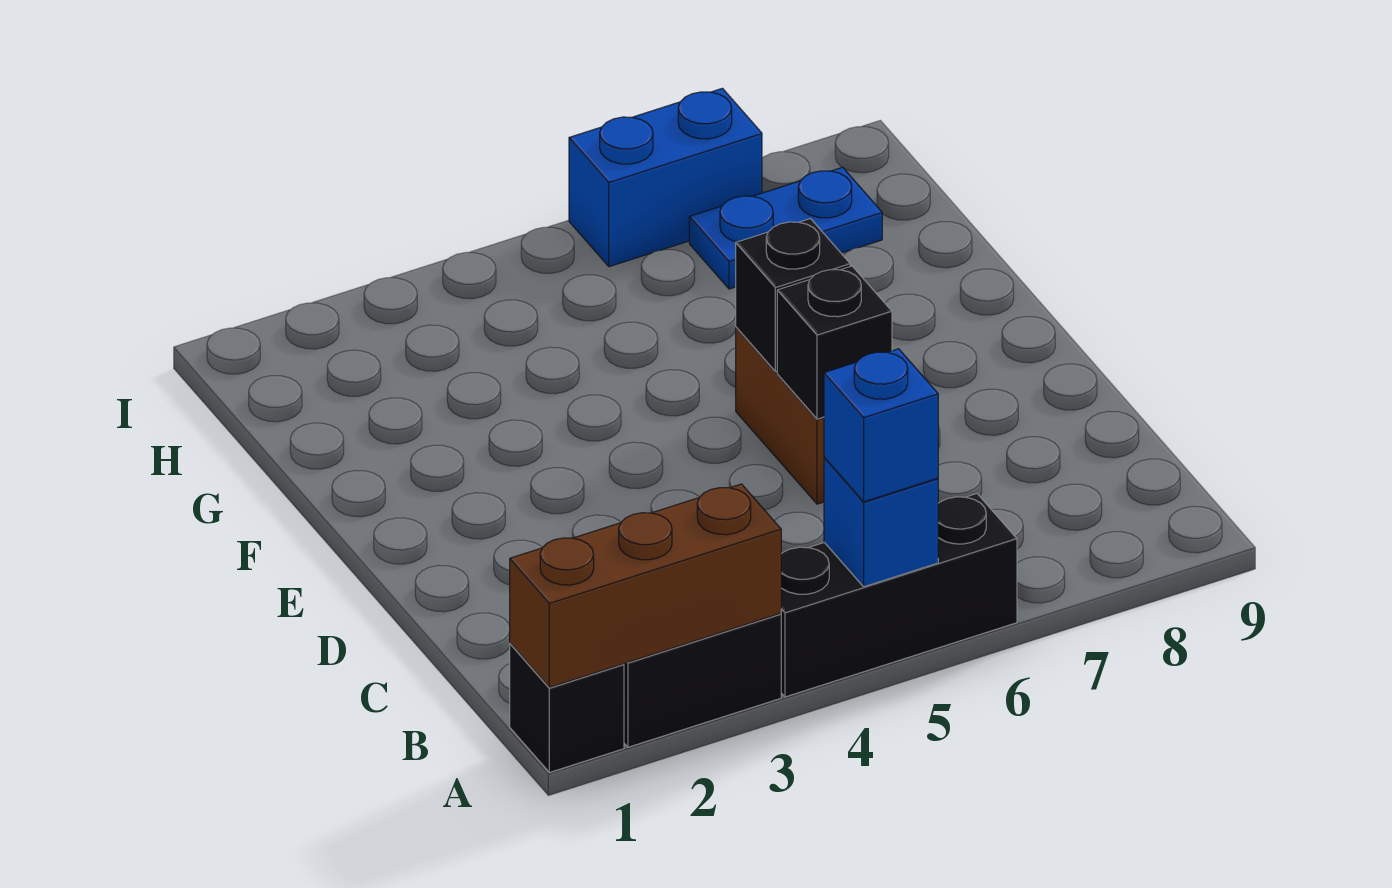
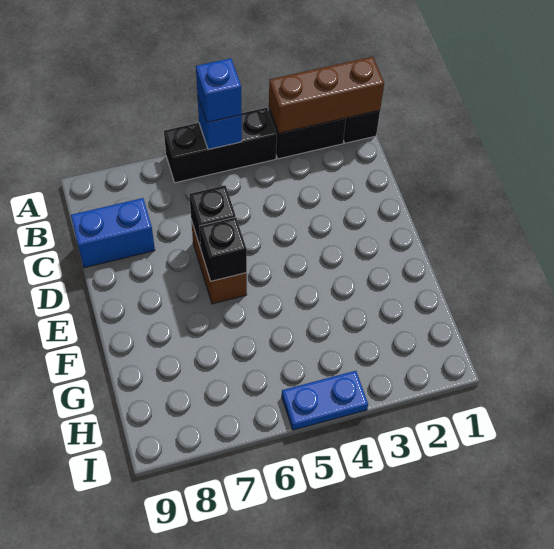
blue 1x2 plate [689,167,882,289] -> blue 1x2 plate moved to [282,371,368,430]
blue 1x2 brick [569,88,762,267] -> blue 1x2 brick moved to [71,198,155,268]

